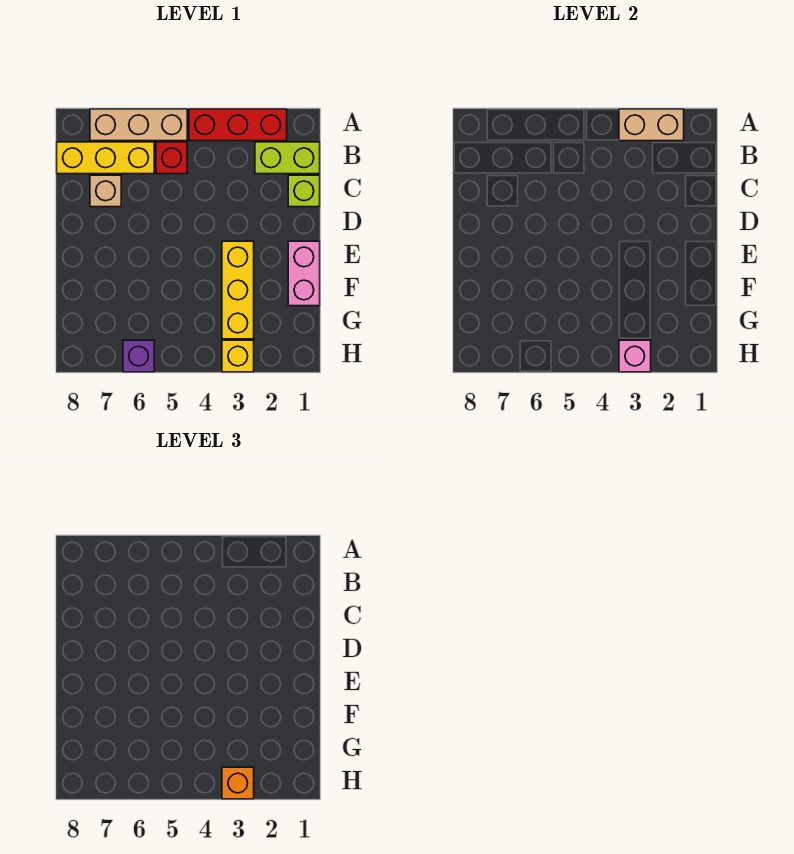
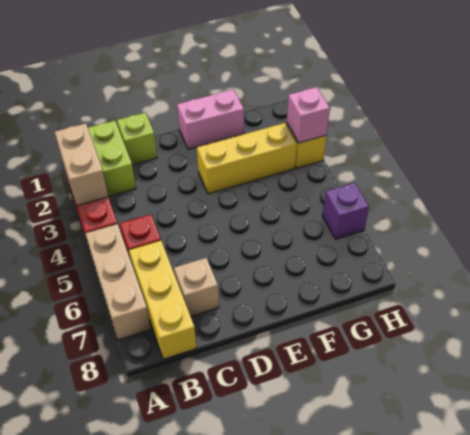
orange 1x1 brick [222,767,254,799] -> none

